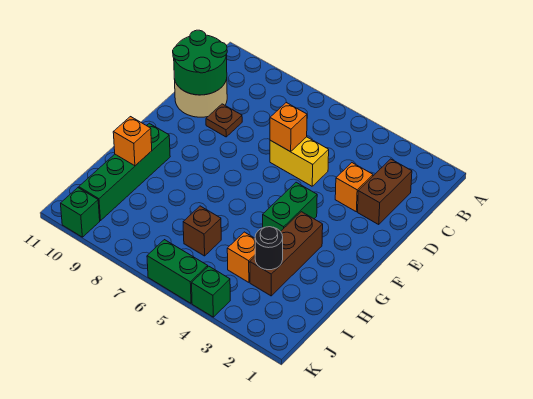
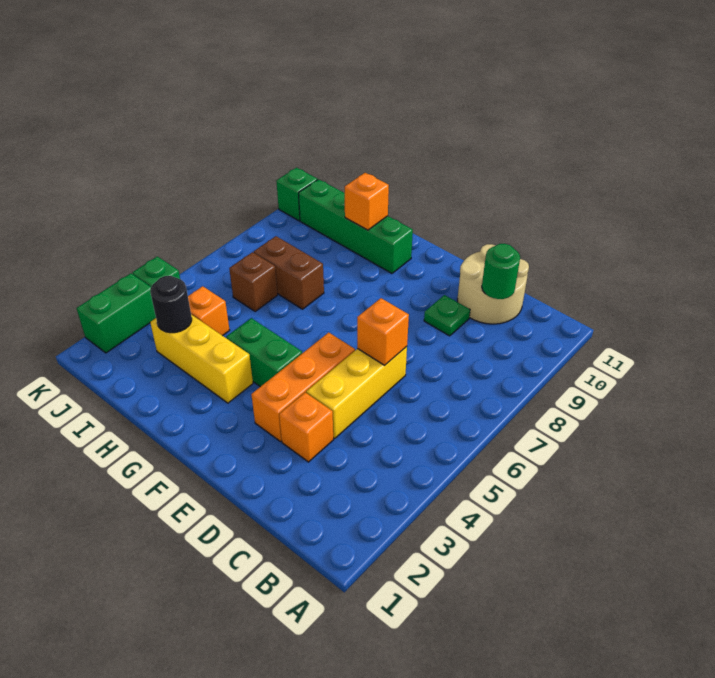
brown 1x2 brick [358,159,412,224] -> brown 1x2 brick moved to [254,236,324,309]
green 2x2 round brick [173,30,227,95] -> green 1x1 round brick [482,244,520,299]
yellow 1x2 brick [270,137,329,186] -> yellow 1x3 brick [306,347,407,439]
brown 1x1 plate [206,104,242,137] -> green 1x1 plate [424,295,470,336]
none -> orange 1x3 brick [251,332,355,441]
brown 1x3 brick [250,212,323,296] -> yellow 1x3 brick [150,315,253,403]
green 1x2 brick [147,240,208,303] -> green 1x2 brick moved to [77,273,156,353]

